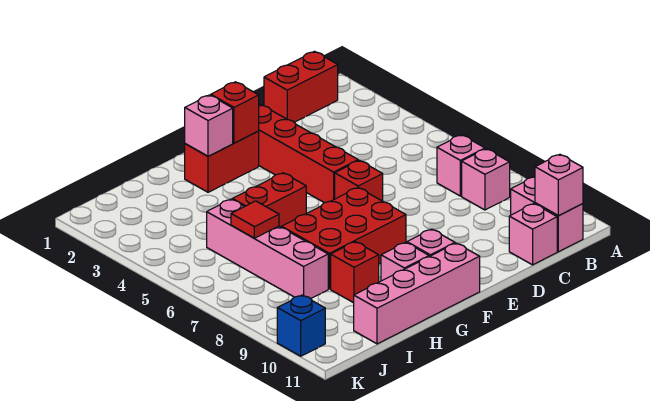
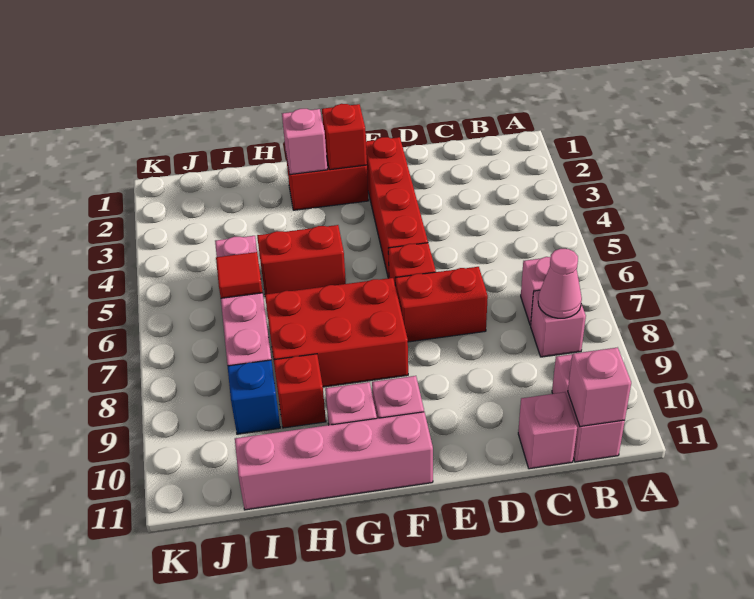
red 1x2 brick [264,51,338,122] -> red 1x2 brick moved to [395,267,488,342]
none -> pink 1x1 cone [538,249,582,318]
blue 1x1 brick [277,295,325,356] -> blue 1x1 brick moved to [228,360,280,434]

